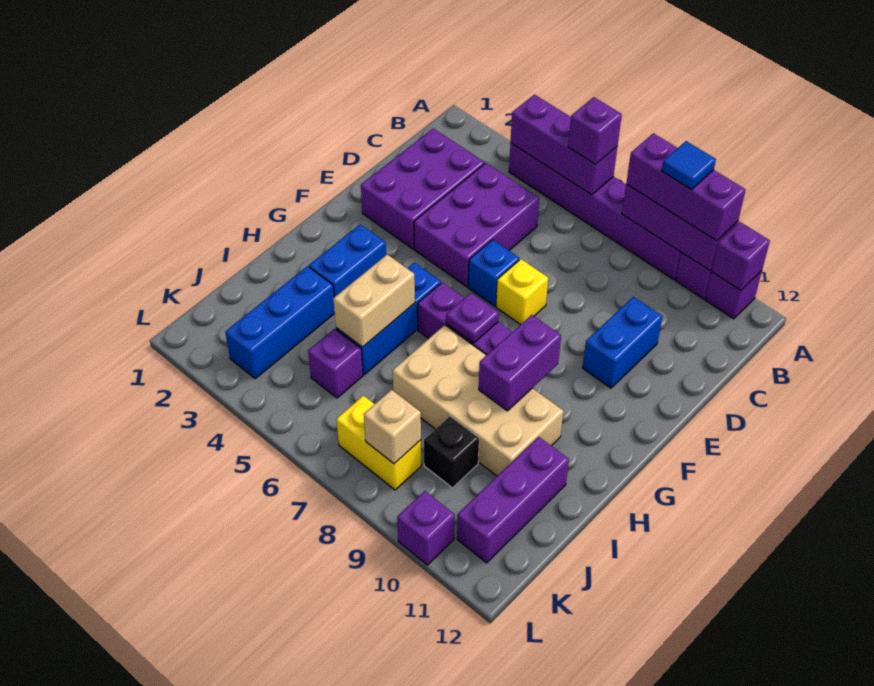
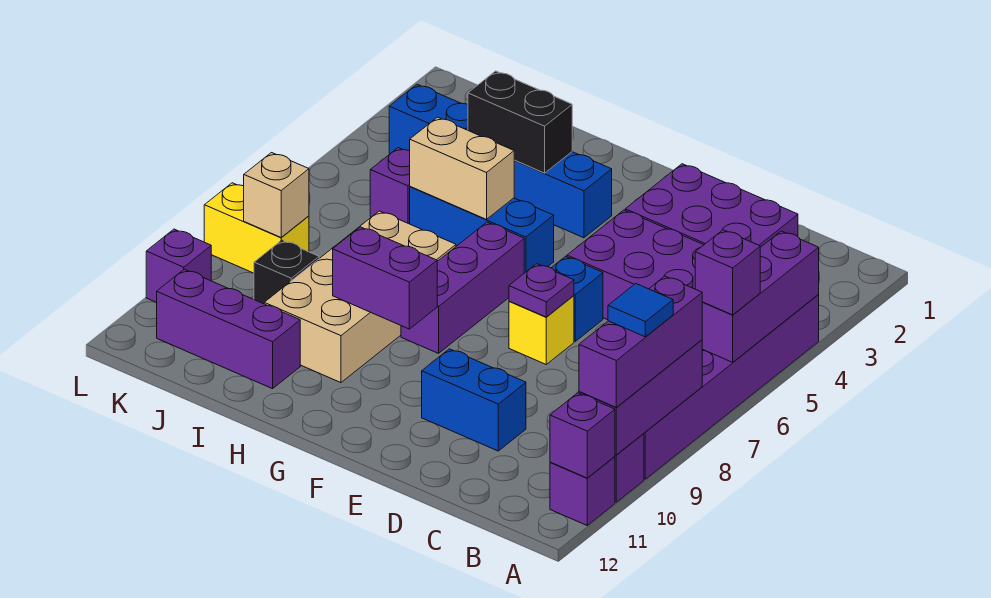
purple 1x1 plate [446,293,499,343] -> purple 1x1 plate moved to [509,264,574,317]
none -> black 1x2 brick [468,71,572,173]
yellow 1x2 brick [336,396,421,490] -> yellow 1x2 brick turned to [204,183,309,273]

